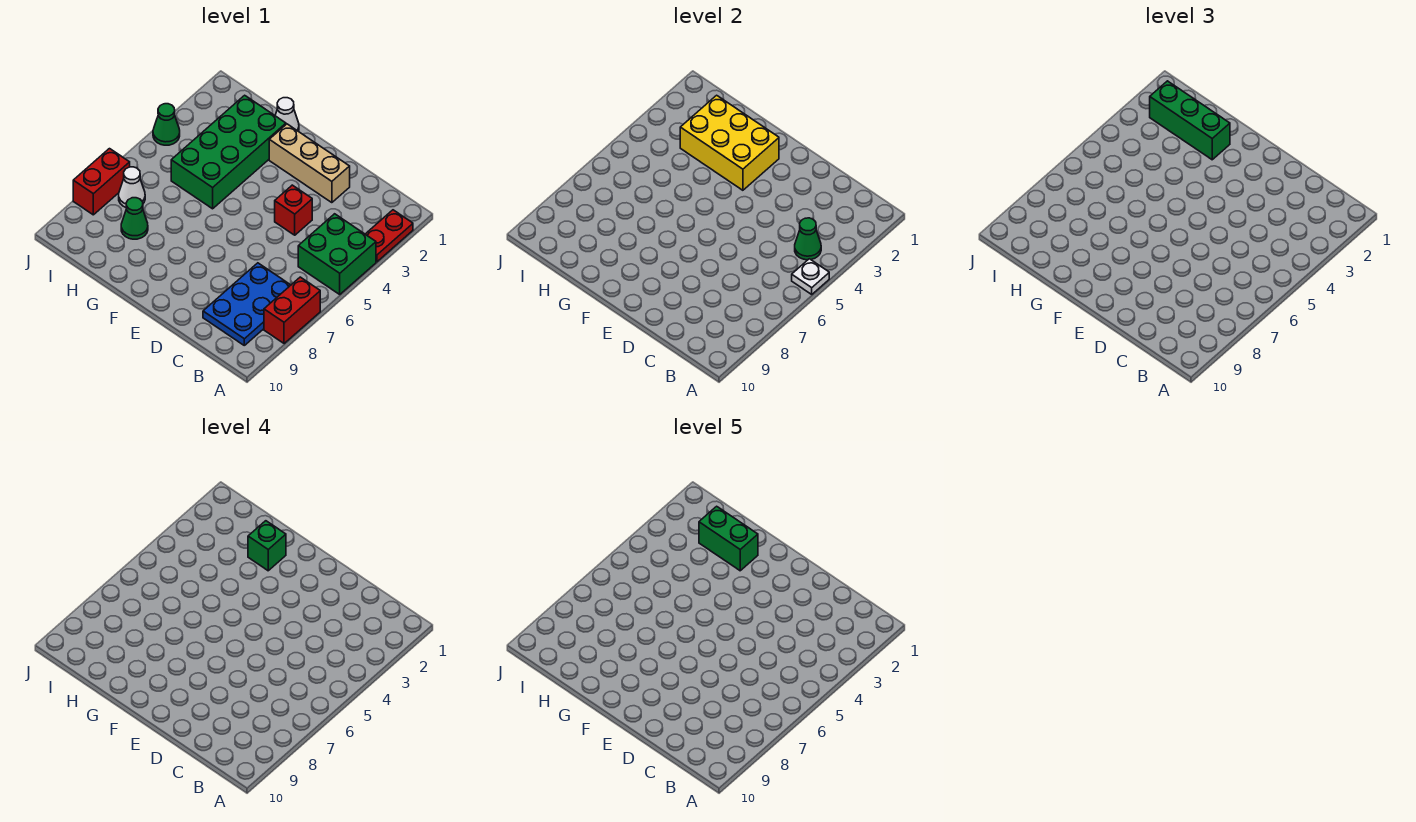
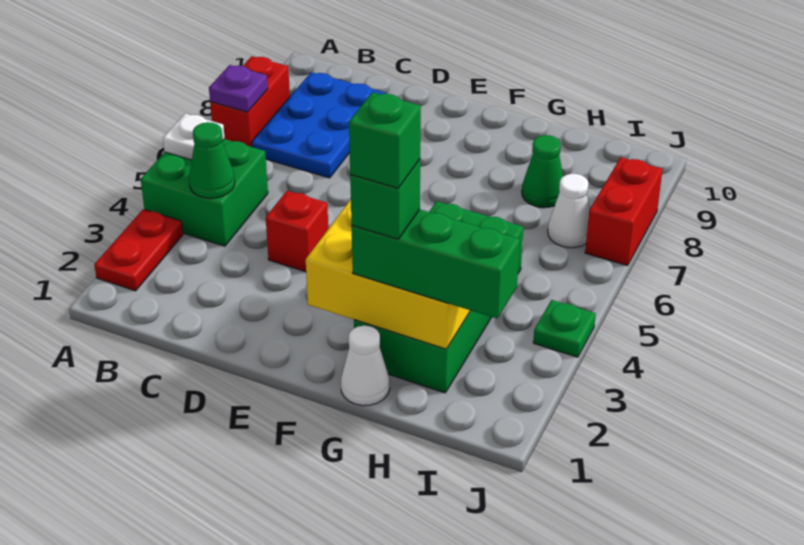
none -> purple 1x1 plate [209,65,268,112]
tan 1x3 brick [269,124,350,203] -> none
green 1x2 brick [699,506,758,571] -> green 1x1 brick [349,92,421,188]
green 1x1 cone [153,104,180,145] -> green 1x1 plate [533,300,596,357]

